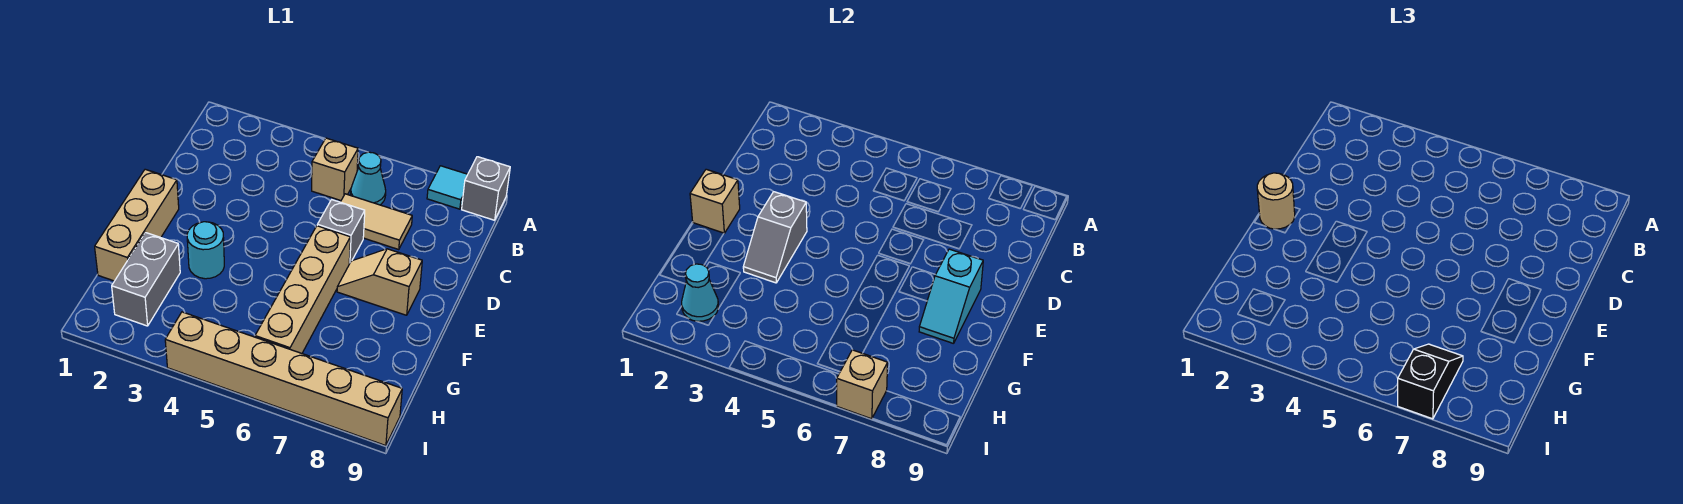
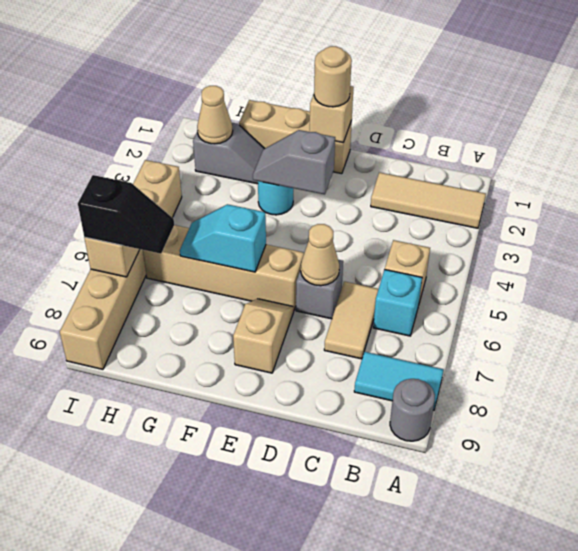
none -> tan 1x3 tile [371,172,486,228]
cyan 1x1 tile [427,166,468,209] -> cyan 1x2 tile [354,352,443,410]
grey 1x1 brick [462,157,510,220] -> grey 1x1 round brick [390,379,435,441]
cyan 1x1 cone [351,152,386,205] -> cyan 1x1 brick [373,270,422,336]
none -> tan 1x1 cone [301,224,339,286]
cyan 1x2 slope [919,249,983,344] -> cyan 1x2 slope moved to [180,204,266,272]
grey 1x2 brick [112,233,180,326] -> grey 1x2 slope [193,123,265,184]
cyan 1x1 cone [682,264,718,321] -> tan 1x1 cone [197,86,233,144]

